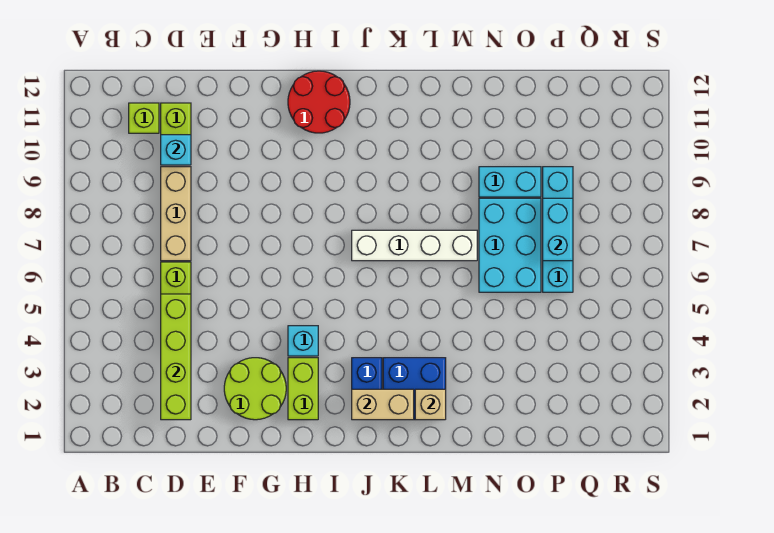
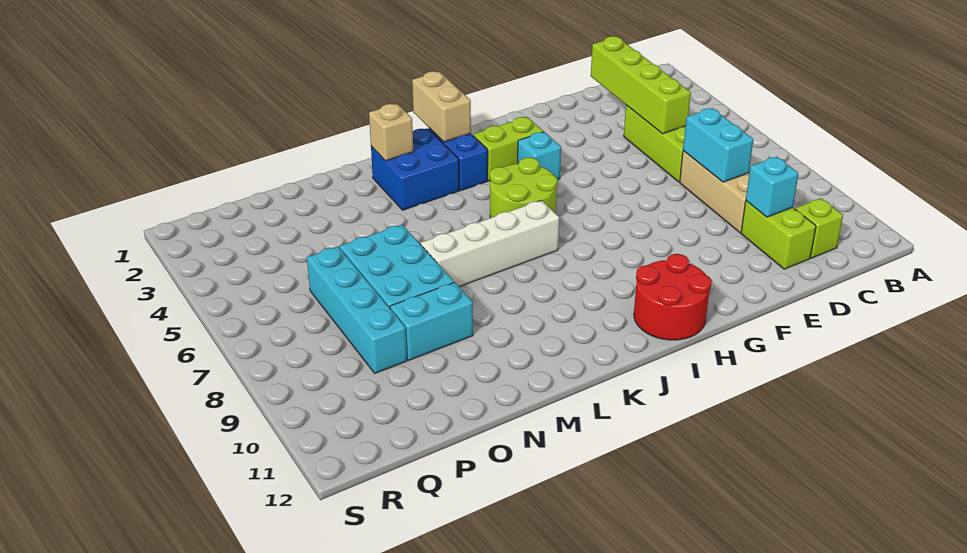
lime 2x2 round brick [224,358,286,420] -> lime 2x2 round brick moved to [490,157,558,218]
lime 1x2 brick [288,358,318,420] -> lime 1x2 brick turned to [473,117,543,181]
tan 1x2 brick [352,389,414,420] -> tan 1x2 brick turned to [412,71,471,142]
cyan 1x2 brick [543,198,573,261] -> cyan 1x2 brick moved to [683,108,753,182]

